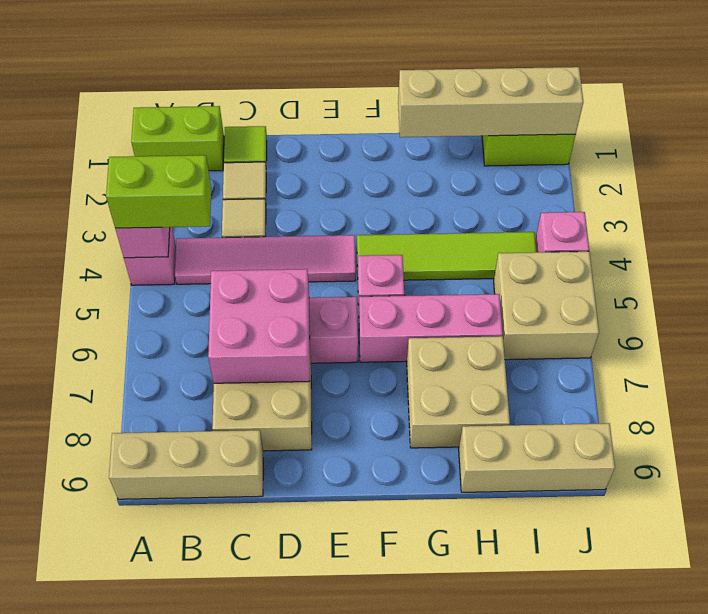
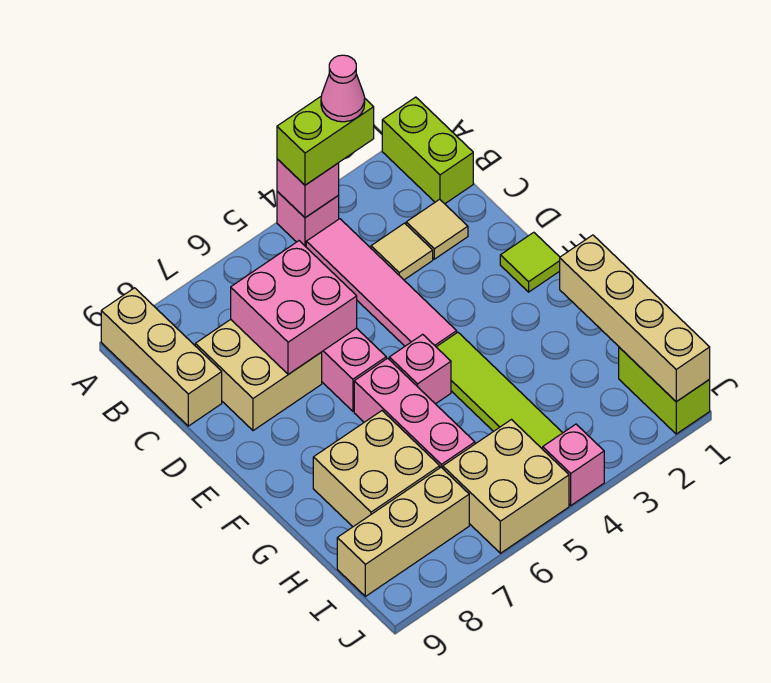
none -> pink 1x1 cone [321,55,365,122]
lime 1x2 brick [106,155,211,228] -> lime 1x2 brick turned to [277,97,374,185]
lime 1x1 tile [224,126,267,163] -> lime 1x1 tile moved to [500,232,560,292]
tan 1x3 brick [459,423,615,492] -> tan 1x3 brick turned to [337,467,469,596]

